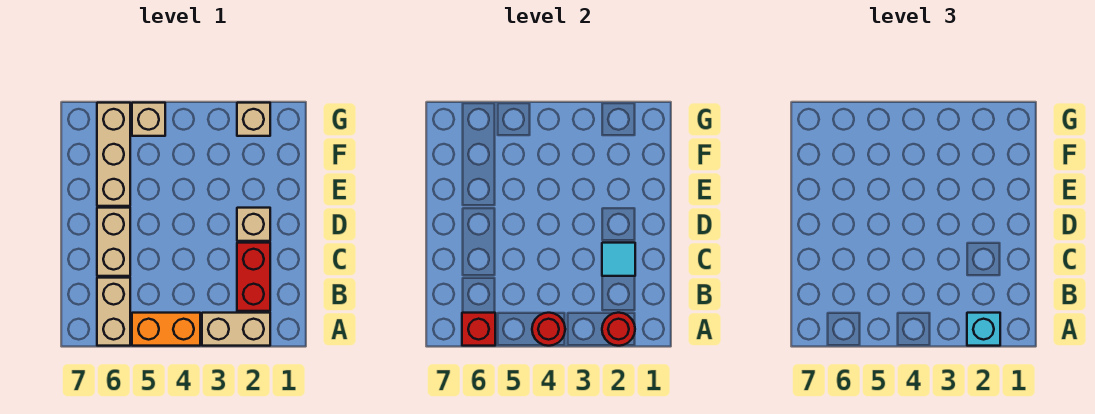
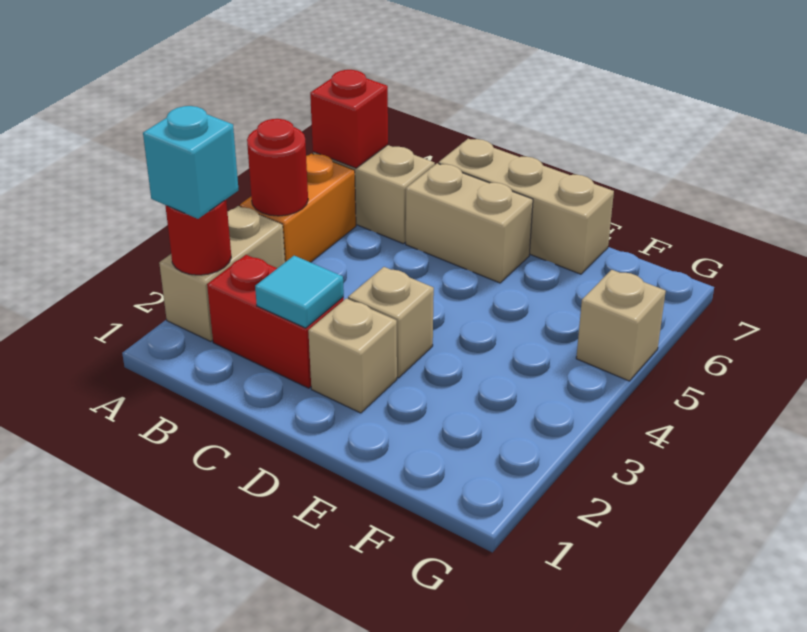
tan 1x3 brick [97,103,130,206] -> tan 1x3 brick moved to [439,139,614,274]
tan 1x1 brick [237,103,270,136] -> tan 1x1 brick moved to [348,267,434,378]

